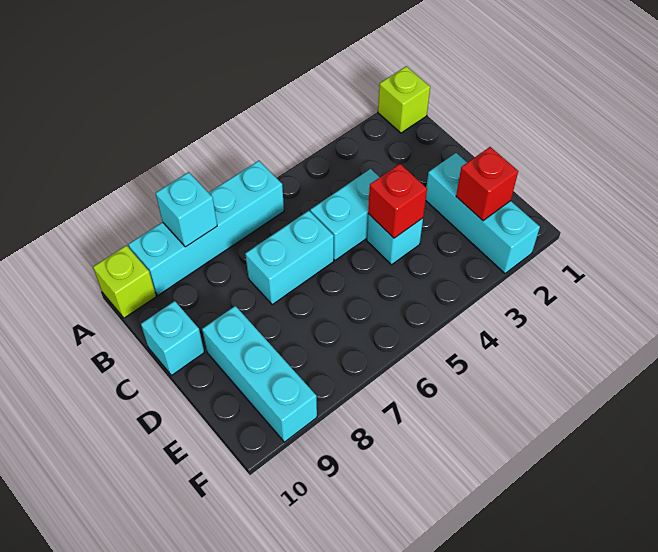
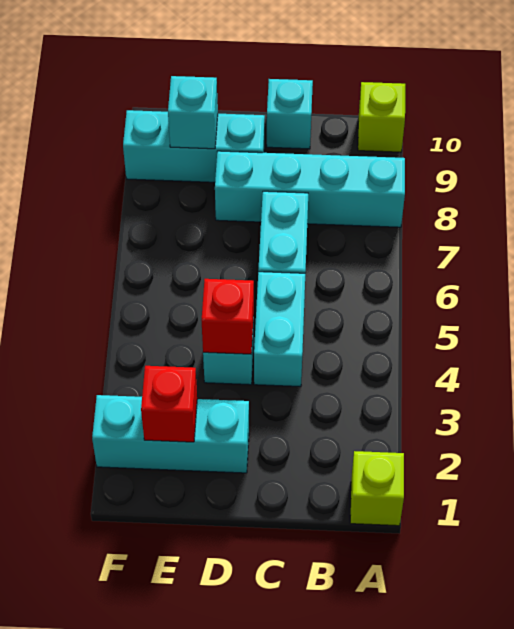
cyan 1x4 brick [128,161,284,295] -> cyan 1x4 brick turned to [215,151,405,227]
cyan 1x1 brick [156,172,217,247] -> cyan 1x1 brick moved to [168,76,218,149]

